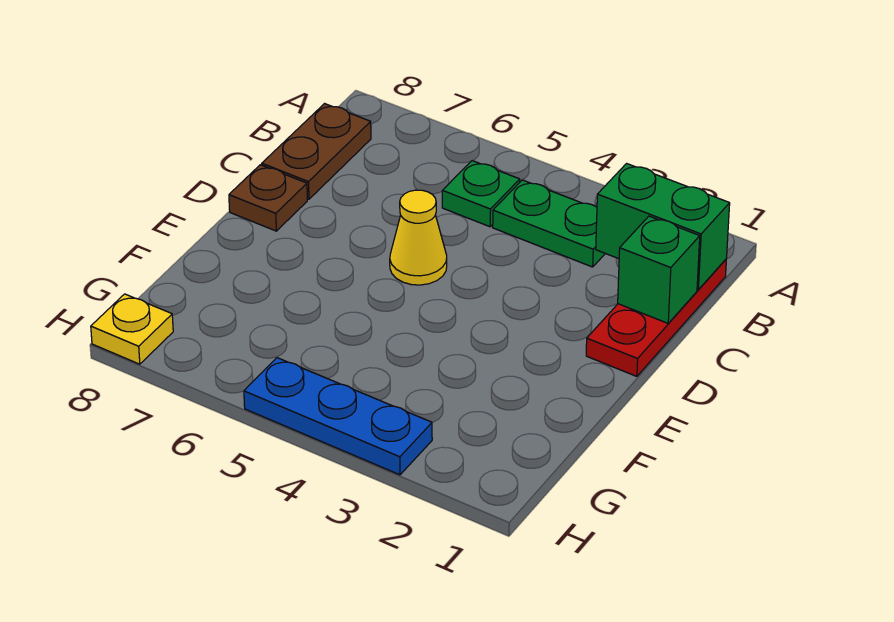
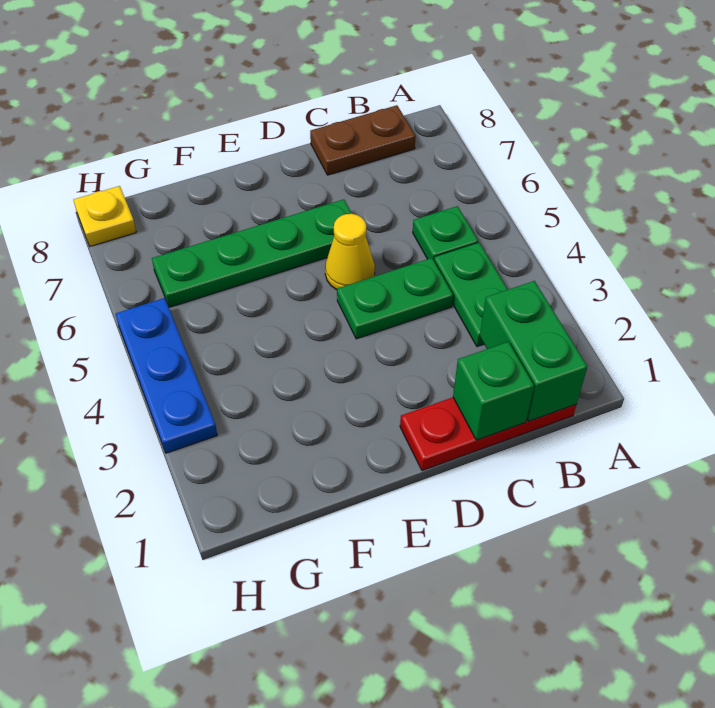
none -> green 1x2 plate [337,258,453,339]
none -> green 1x4 plate [152,199,352,307]
brown 1x1 plate [229,165,307,231] -> none

